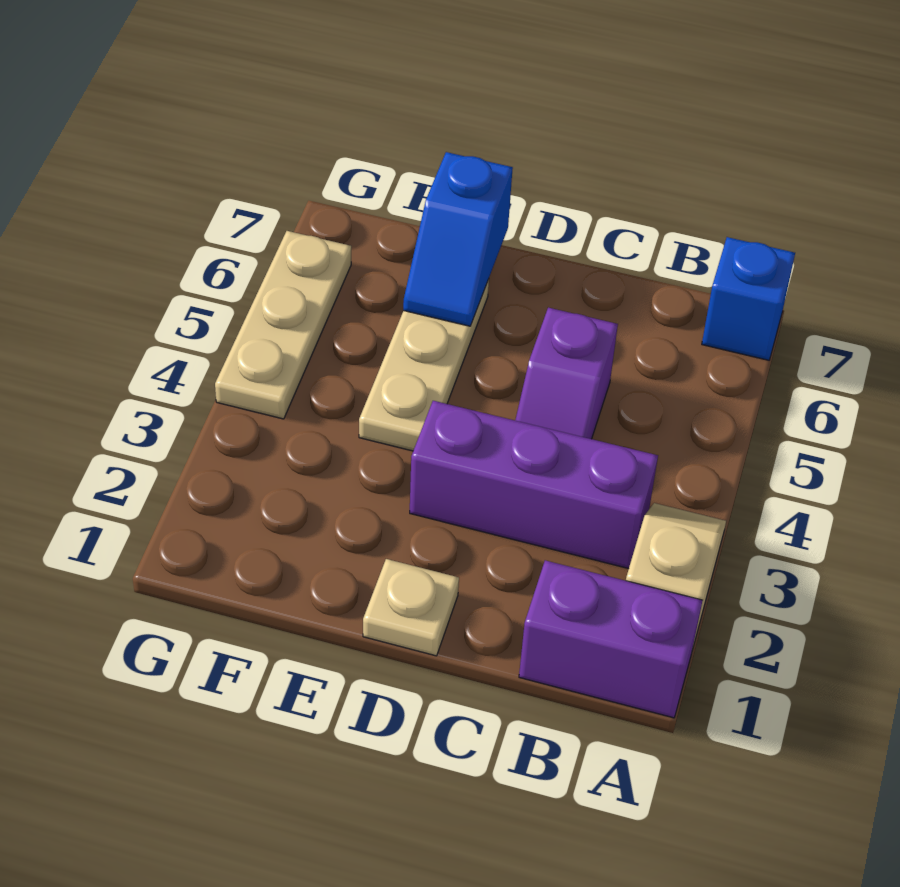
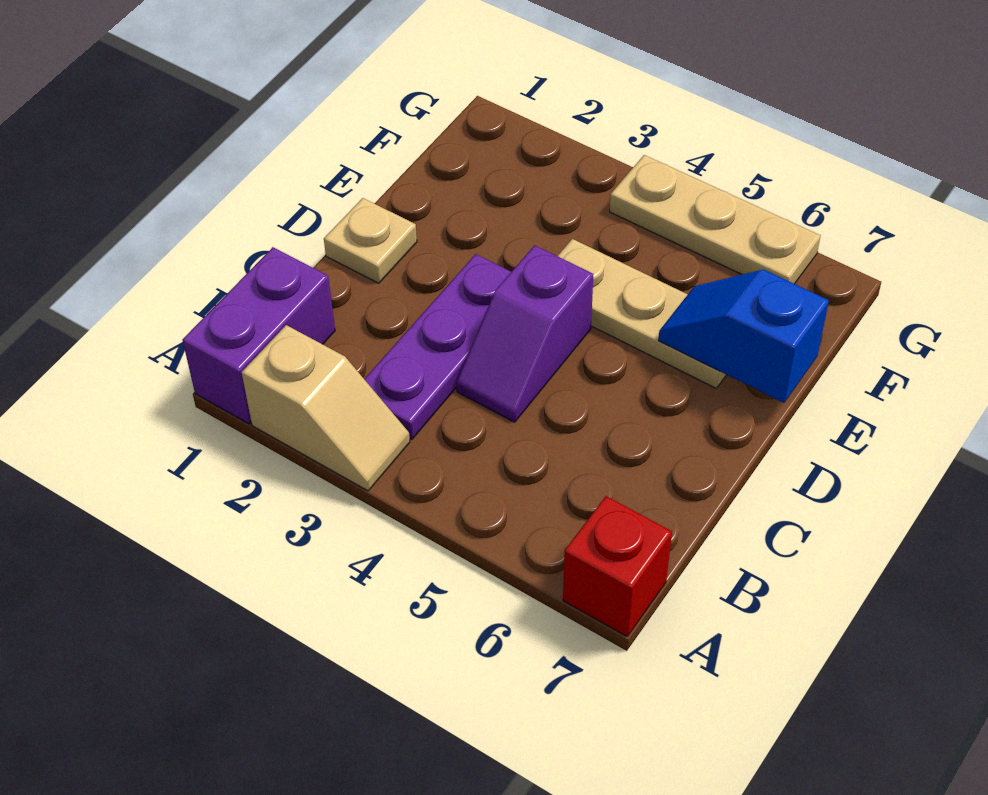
blue 1x1 brick [702,237,795,360] -> red 1x1 brick [563,496,672,636]
purple 1x3 brick [410,401,658,569] -> purple 1x3 plate [364,254,511,439]
purple 1x2 slope [515,308,618,439] -> purple 1x2 slope turned to [456,245,593,422]

